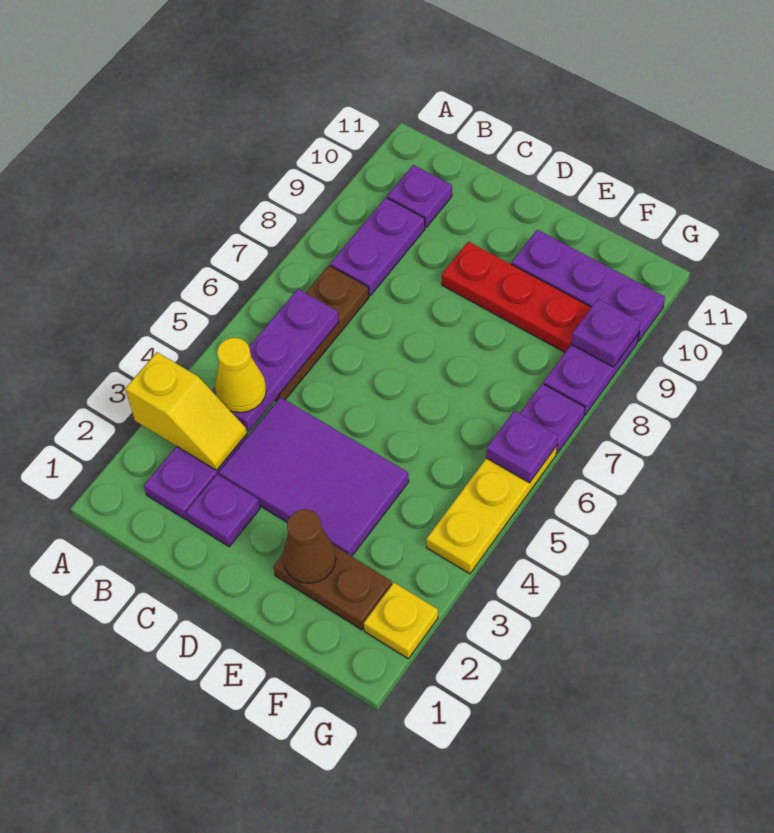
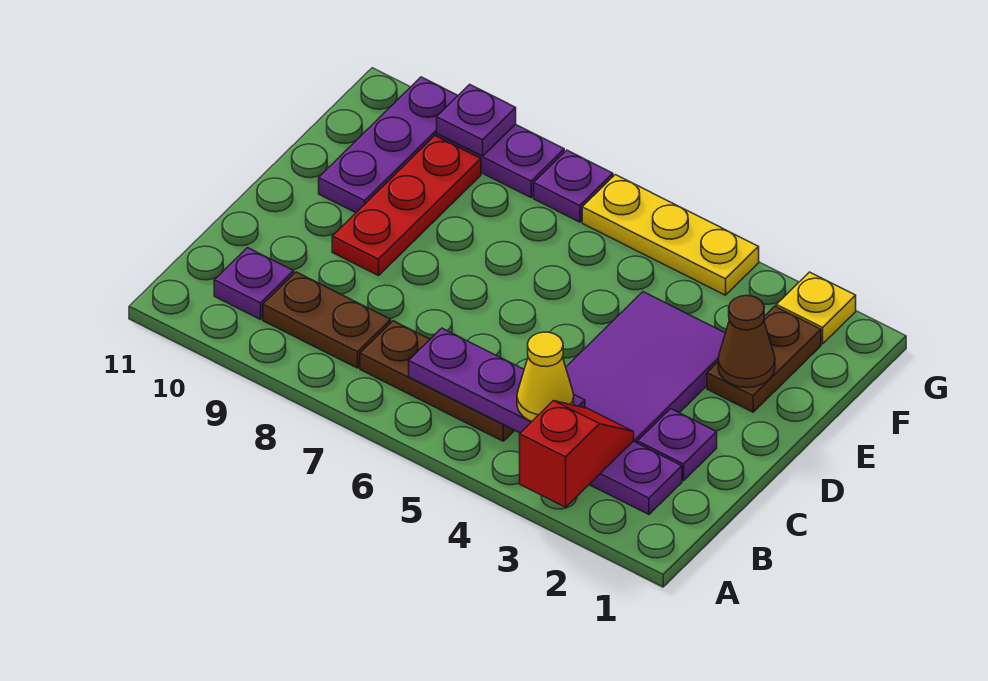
yellow 1x2 slope [125,352,247,470] -> red 1x2 slope [520,401,634,507]
purple 1x2 plate [330,198,425,296] -> brown 1x2 plate [263,272,391,368]
purple 1x1 plate [486,411,558,483] -> none

